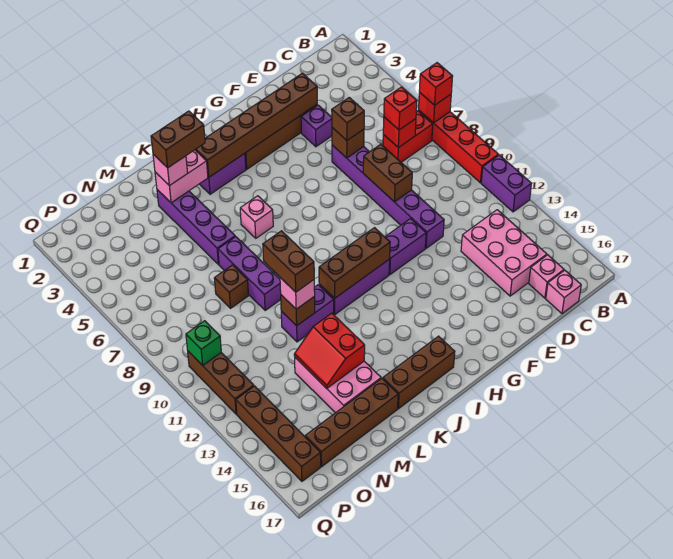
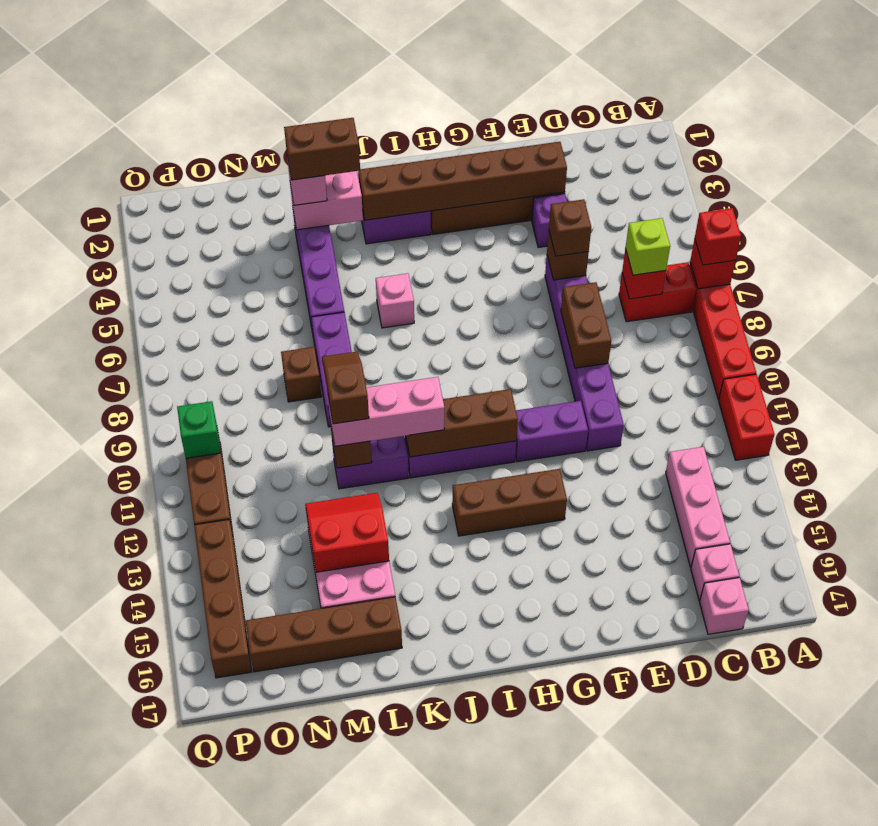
purple 1x2 brick [481,155,532,212] -> red 1x2 brick [719,374,774,460]
red 1x1 brick [384,87,417,130] -> lime 1x1 brick [626,218,670,275]
pink 2x3 brick [461,210,547,296] -> pink 1x3 brick [666,447,730,567]
brown 1x3 brick [383,336,455,409] -> brown 1x3 brick moved to [452,469,567,536]
brown 1x2 brick [263,231,314,292] -> brown 1x2 slope [322,352,369,424]
pink 1x1 brick [280,278,315,309] -> pink 1x3 brick [328,377,444,446]
red 2x2 slope [294,313,365,388] -> red 2x2 slope turned to [305,493,389,572]

